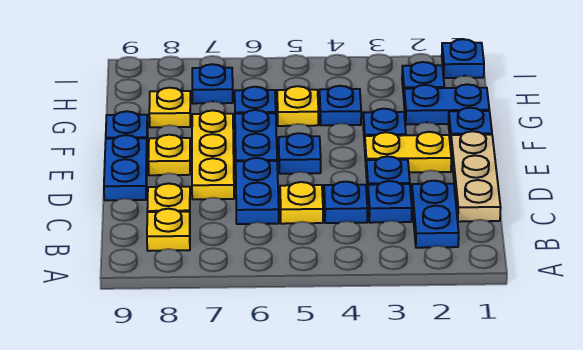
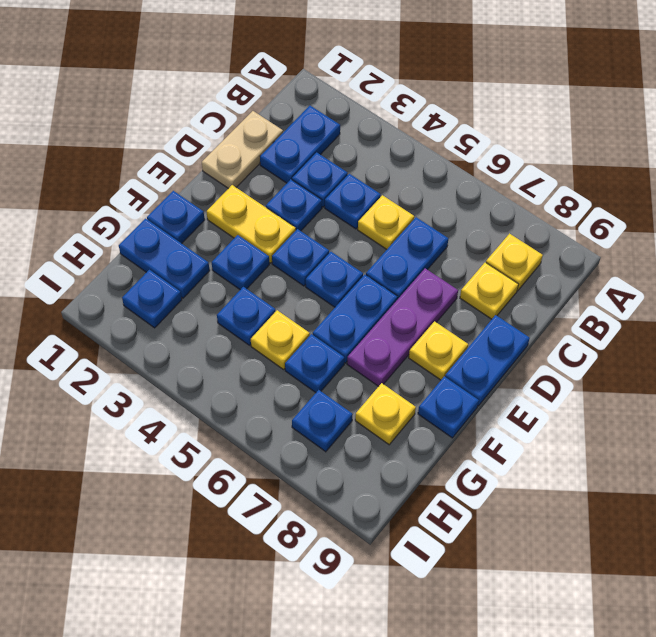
tan 1x3 plate [451,131,501,222] -> tan 1x2 plate [202,111,283,189]
yellow 1x3 plate [192,110,234,199] -> purple 1x3 plate [347,268,458,386]
blue 1x1 plate [442,39,484,78] -> blue 1x1 plate moved to [272,229,329,286]

